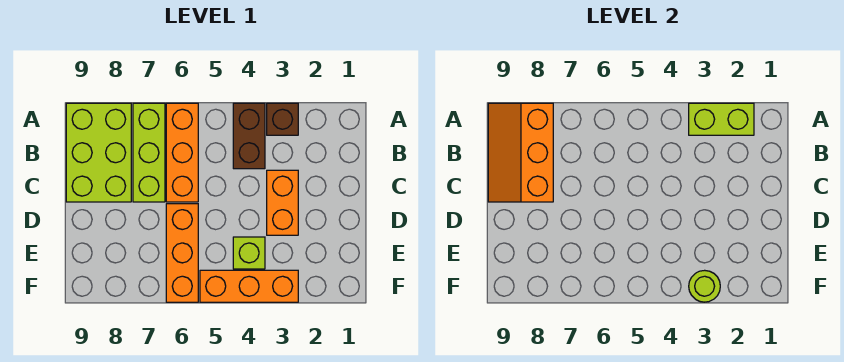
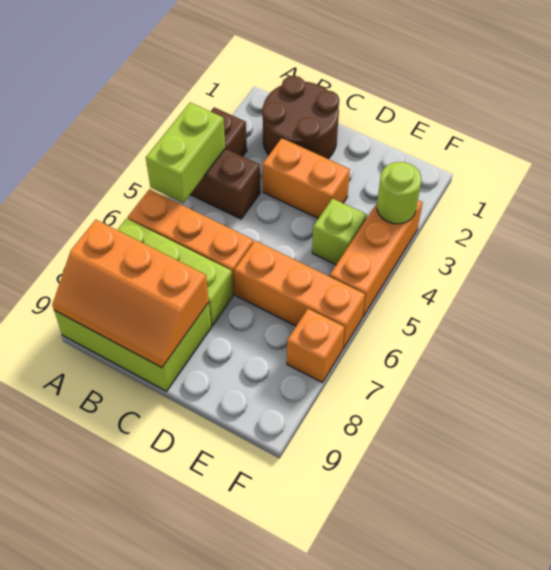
lime 1x2 brick [689,103,754,135] -> lime 1x2 brick moved to [146,102,225,203]
none -> brown 2x2 round brick [262,76,339,159]
none -> orange 1x1 brick [287,309,345,382]

